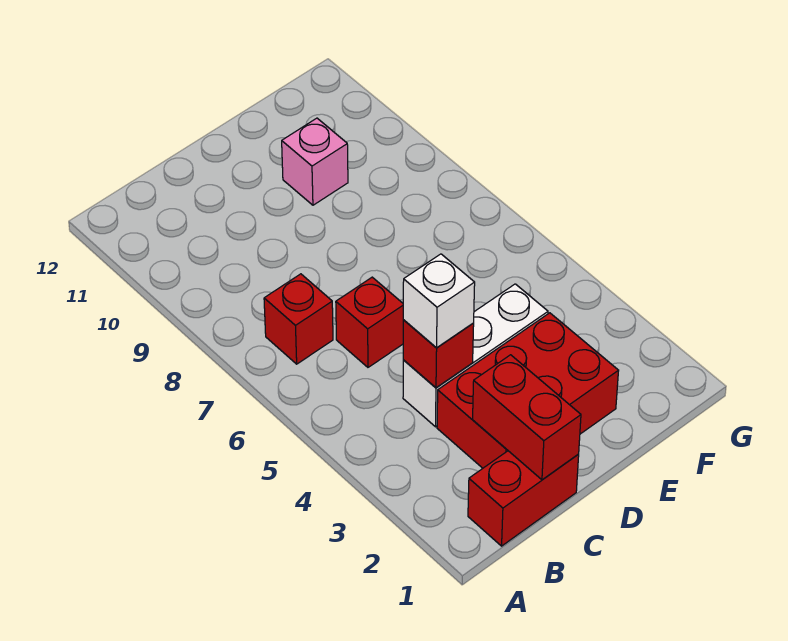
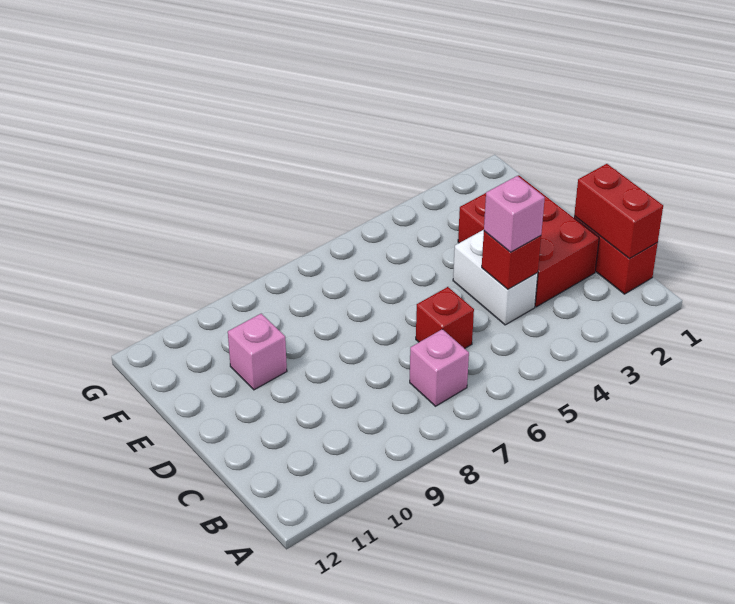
red 1x1 brick [264,274,333,364] -> pink 1x1 brick [410,329,469,406]
red 1x2 brick [473,355,581,480] -> red 1x2 brick turned to [574,164,663,258]
white 1x3 brick [403,284,548,427] -> white 1x2 brick [453,230,538,325]
white 1x1 brick [403,254,475,348] -> pink 1x1 brick [484,176,545,252]

